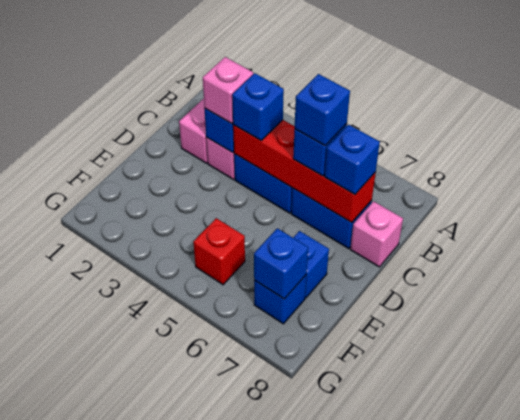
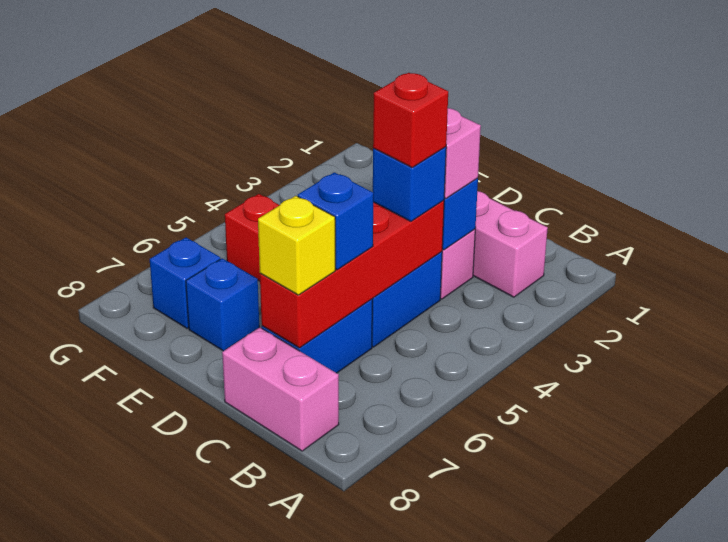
none -> red 1x1 brick [373,73,448,167]
blue 1x1 brick [295,74,350,146] -> none
blue 1x1 brick [325,125,380,194] -> yellow 1x1 brick [258,196,335,295]
pink 1x1 brick [350,201,403,267] -> pink 1x2 brick [222,327,339,451]
blue 1x1 brick [254,228,308,299] -> none

